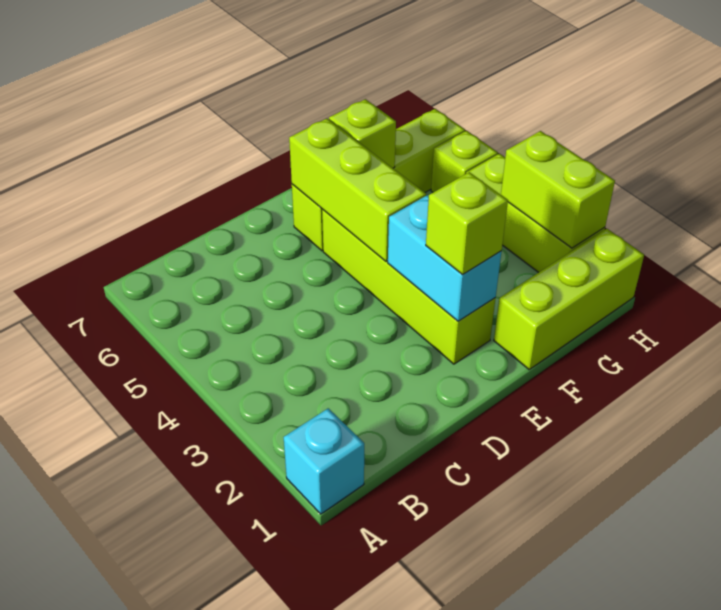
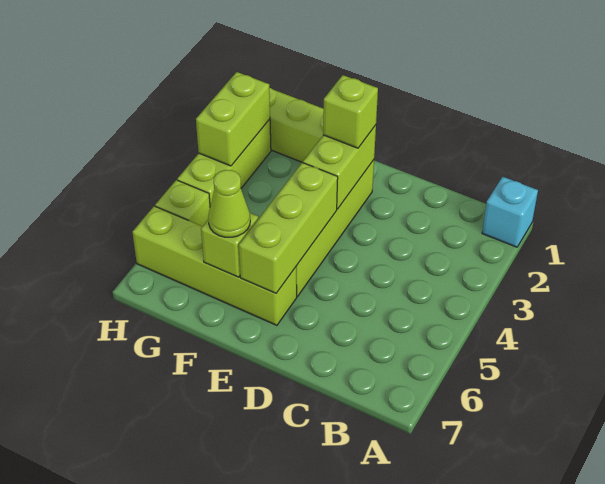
cyan 1x2 brick [388,195,502,321] -> lime 1x2 brick [303,125,376,209]
none -> lime 1x1 cone [208,170,250,237]

